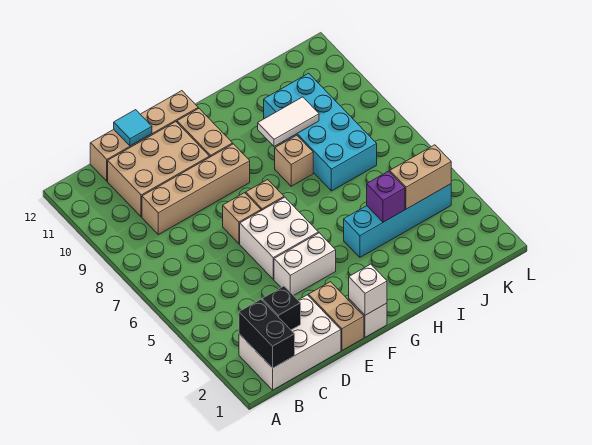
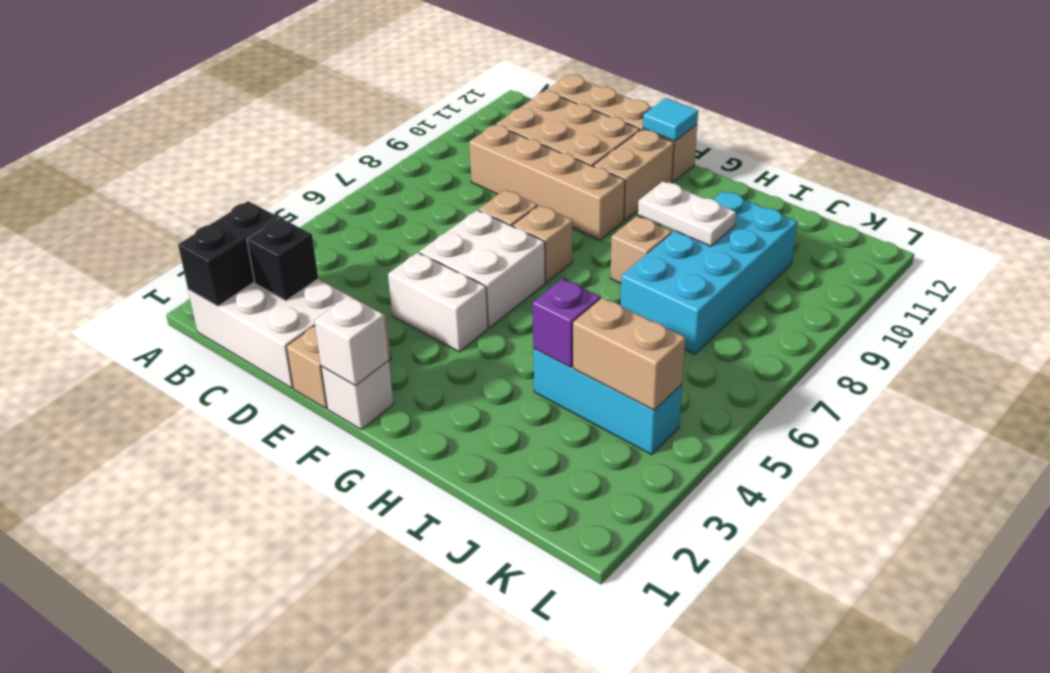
cyan 1x1 tile [114,110,152,146] -> cyan 1x1 tile moved to [643,98,698,141]
cyan 1x4 brick [344,184,451,257] -> cyan 1x3 brick [533,349,682,454]
white 1x2 tile [258,97,319,146] -> white 1x2 plate [638,181,736,246]

